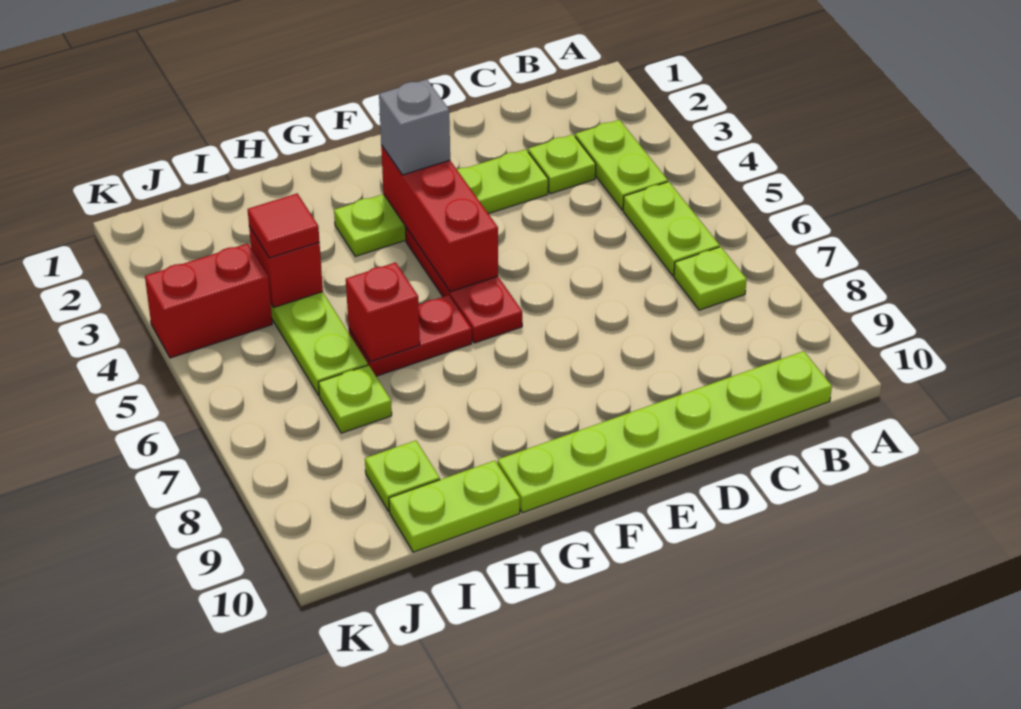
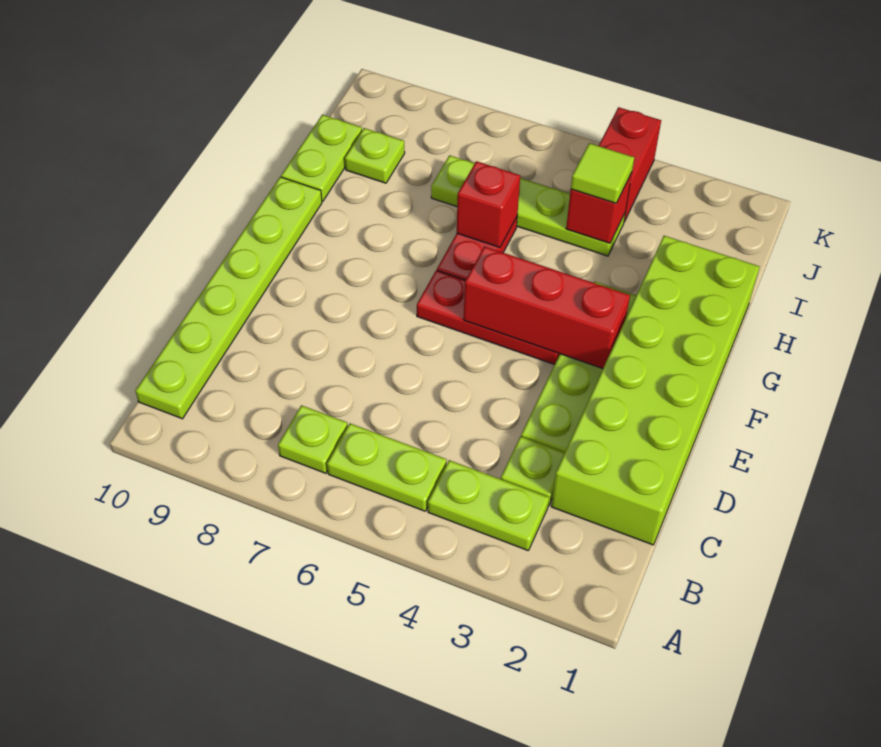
none -> lime 2x6 brick [551,236,760,545]
grey 1x1 brick [379,79,450,175] -> none
red 1x1 tile [248,193,319,258] -> lime 1x1 tile [571,143,634,203]

